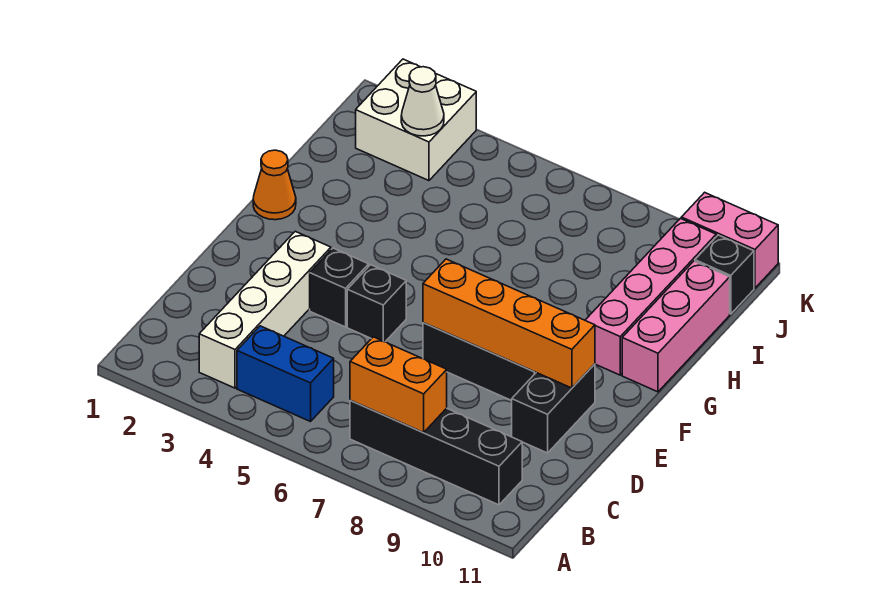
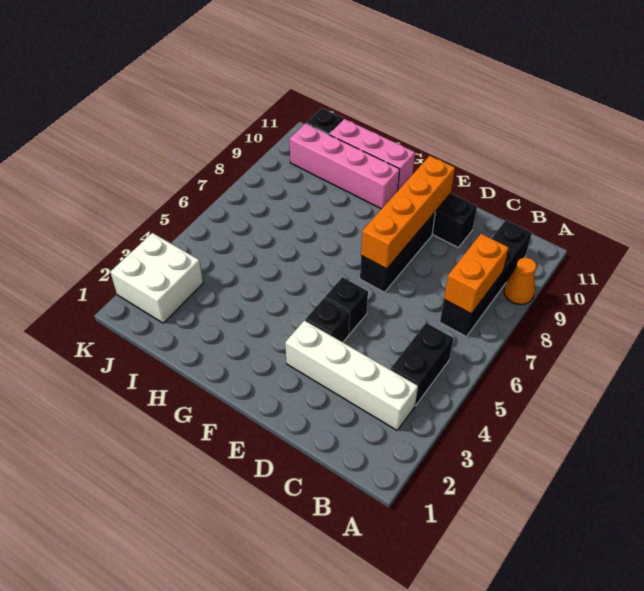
blue 1x2 brick [237,326,334,422] -> black 1x2 brick [390,323,454,406]
orange 1x1 cone [253,150,296,220] -> orange 1x1 cone moved to [504,257,537,304]
white 1x1 cone [401,67,444,136] -> none
pink 1x2 brick [681,192,778,288] -> none

